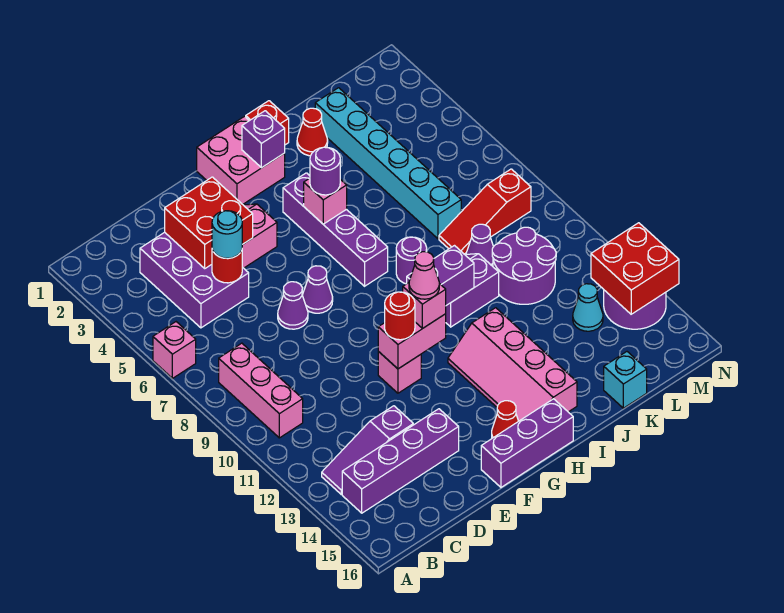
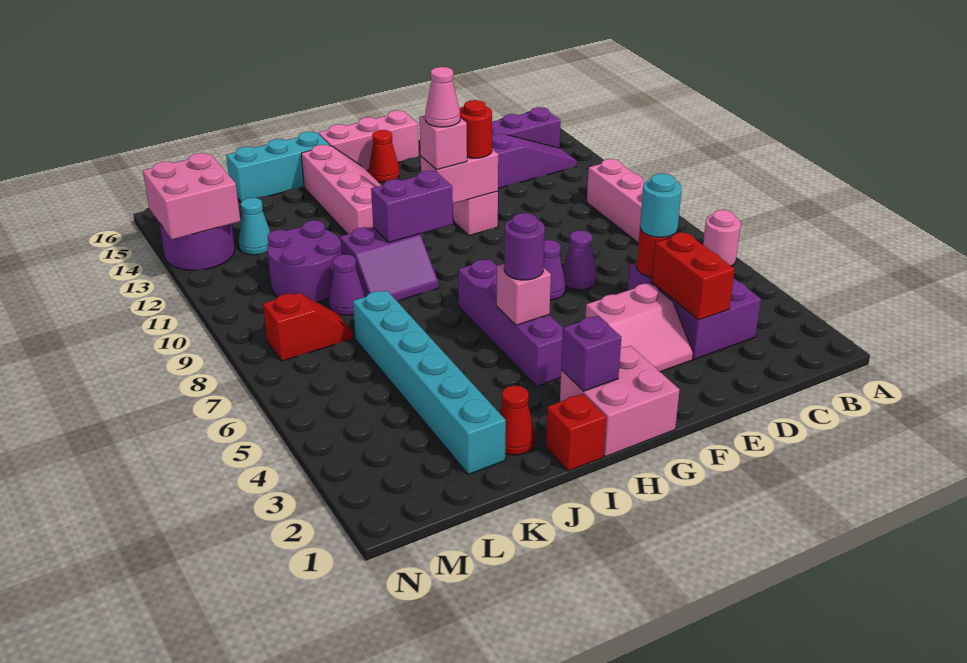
pink 1x1 brick [153,322,196,378] -> pink 1x1 round brick [703,210,741,266]
red 2x2 brick [165,177,253,268] -> red 1x2 brick [652,233,735,320]
purple 1x3 brick [481,399,573,487] -> pink 1x3 brick [319,110,419,171]
purple 1x1 round brick [396,237,427,284] -> none
red 1x3 slope [439,169,531,254] -> red 1x2 slope [263,293,353,361]
cyan 1x1 brick [604,352,647,408] -> cyan 1x3 brick [226,132,330,202]
red 2x2 brick [591,223,679,314] -> pink 2x2 brick [143,153,240,240]

